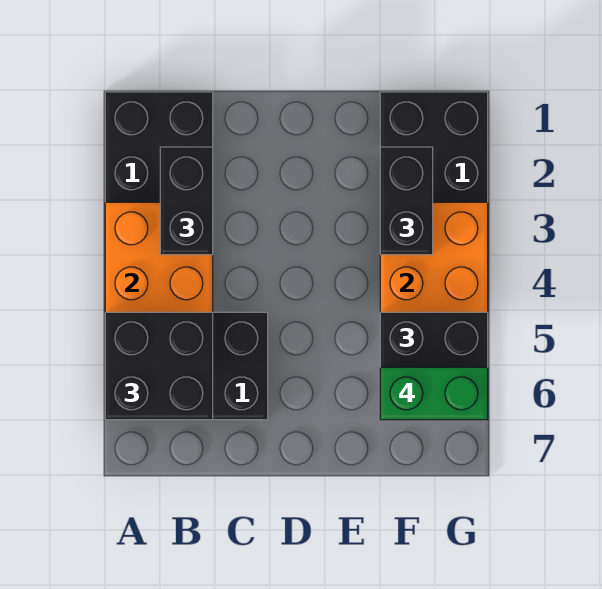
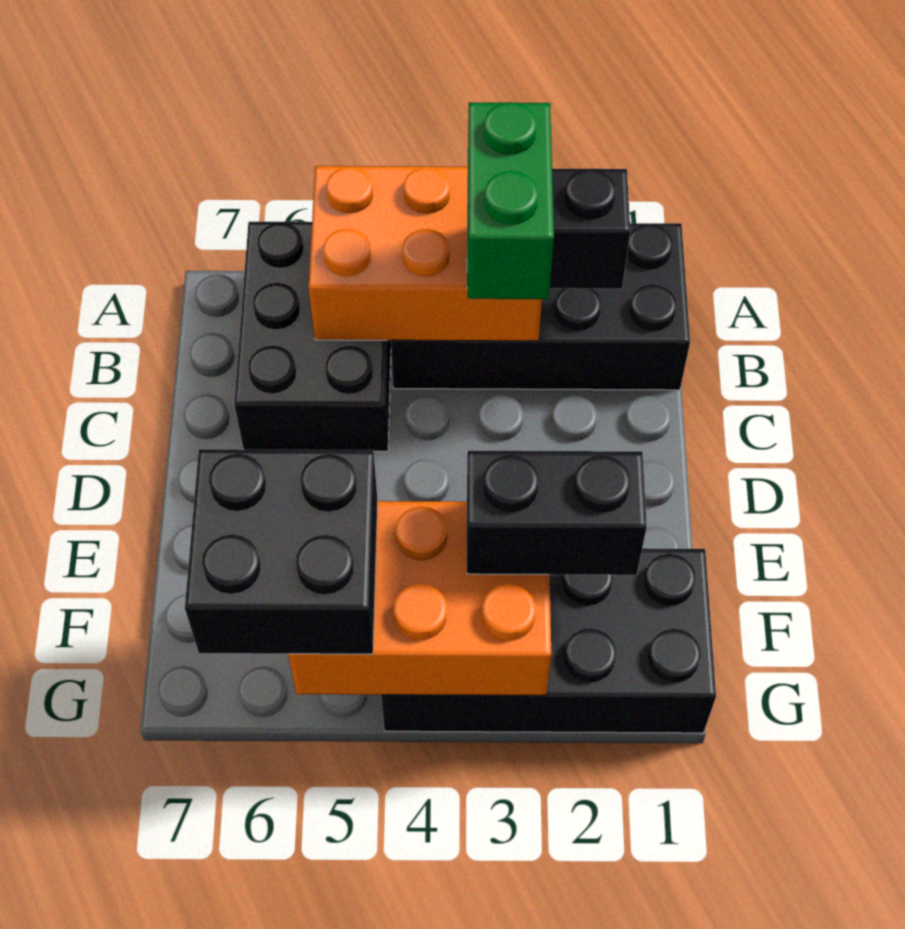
black 2x2 brick [105,312,213,420] -> none
green 1x2 brick [380,367,488,420] -> green 1x2 brick moved to [467,102,554,299]

